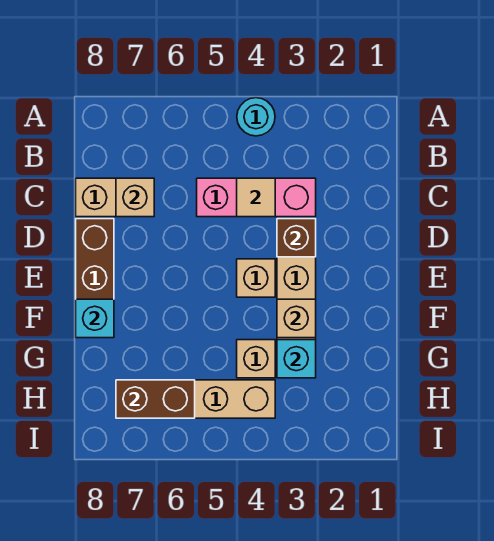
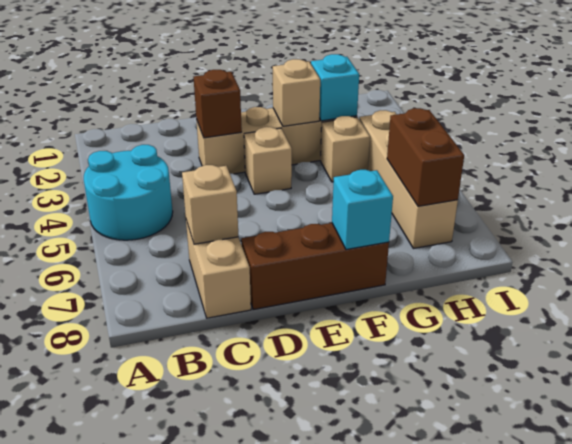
cyan 1x1 round brick [237,98,275,136] -> cyan 2x2 round brick [84,145,173,240]
pink 1x3 brick [197,178,316,217] -> none
tan 1x1 tile [237,178,275,217] -> none

